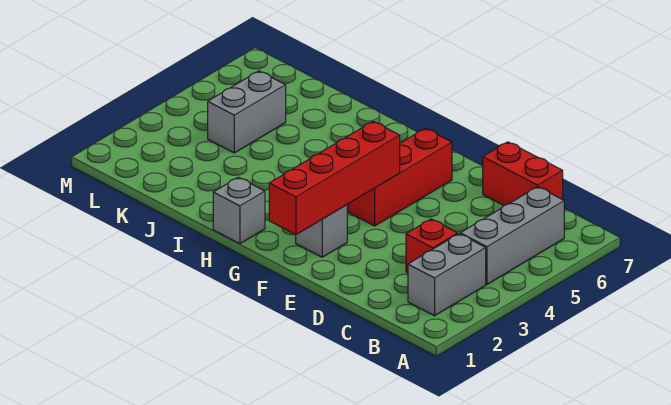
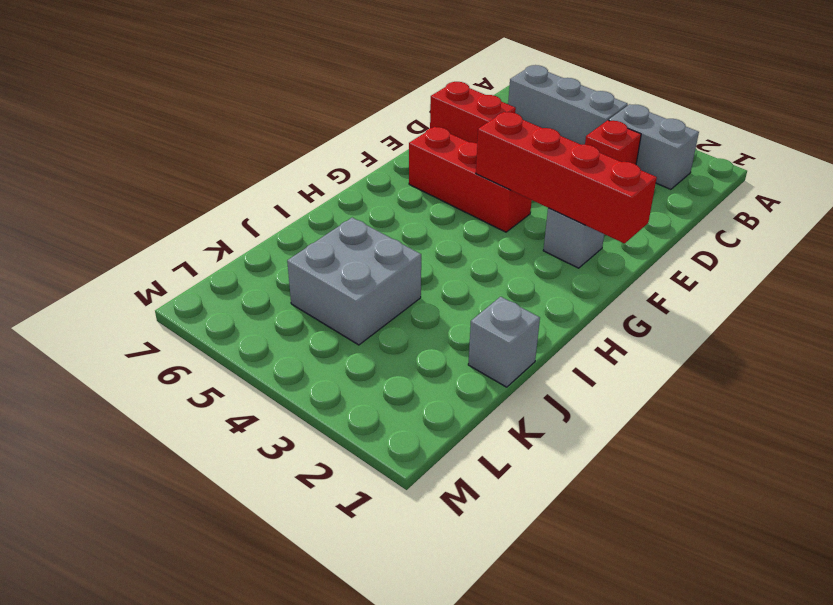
red 1x2 brick [483,142,563,205] -> red 1x2 brick turned to [430,82,516,143]
grey 1x1 brick [213,177,265,244] -> grey 1x1 brick moved to [468,297,540,387]
grey 1x2 brick [208,71,286,153] -> grey 2x2 brick [287,218,421,345]

